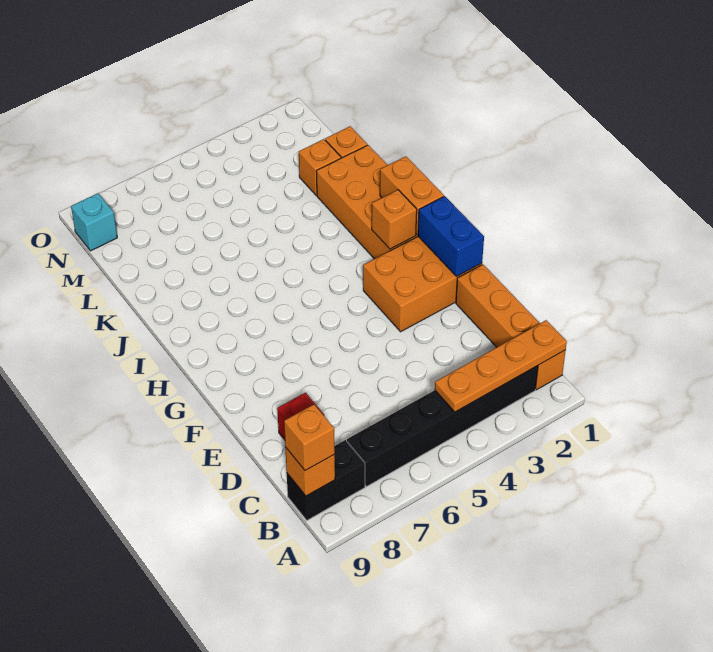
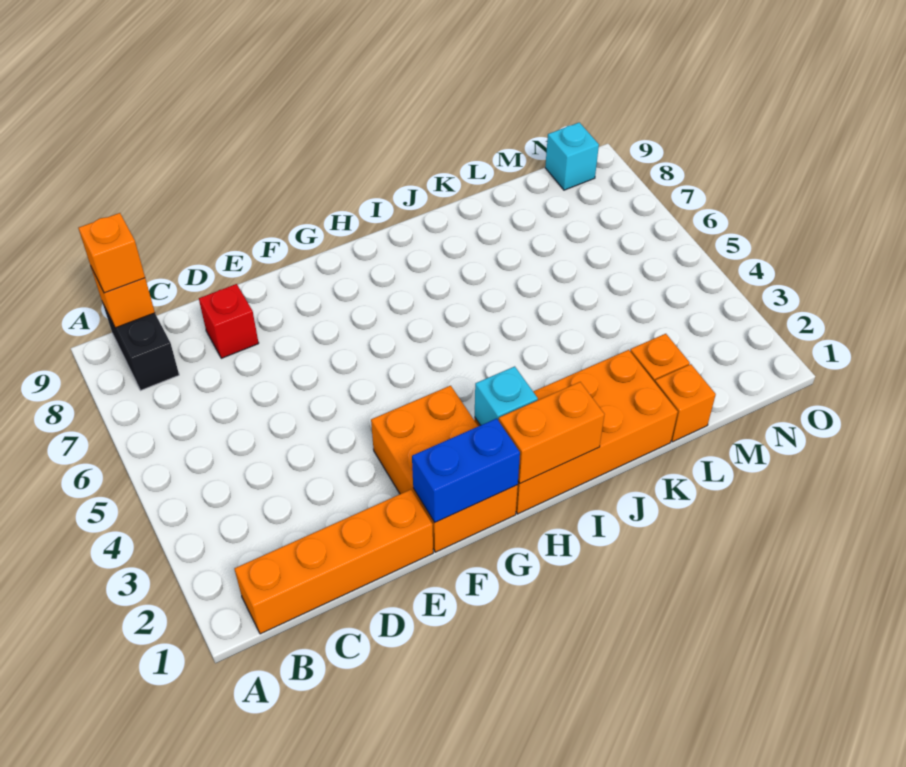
orange 1x4 plate [435,320,567,412] -> none
black 1x6 brick [347,366,538,487] -> none
orange 1x1 brick [372,190,417,249] -> cyan 1x1 brick [475,366,538,425]

